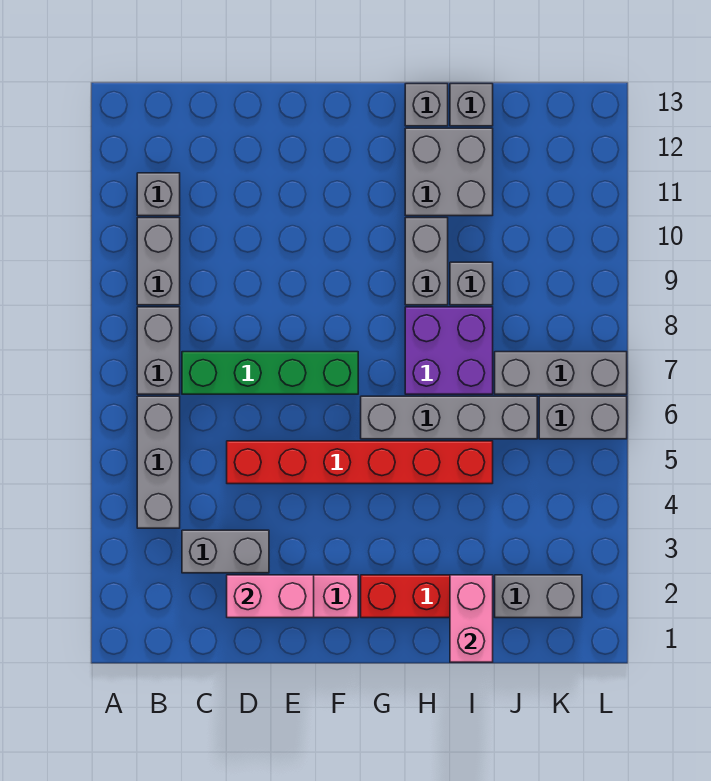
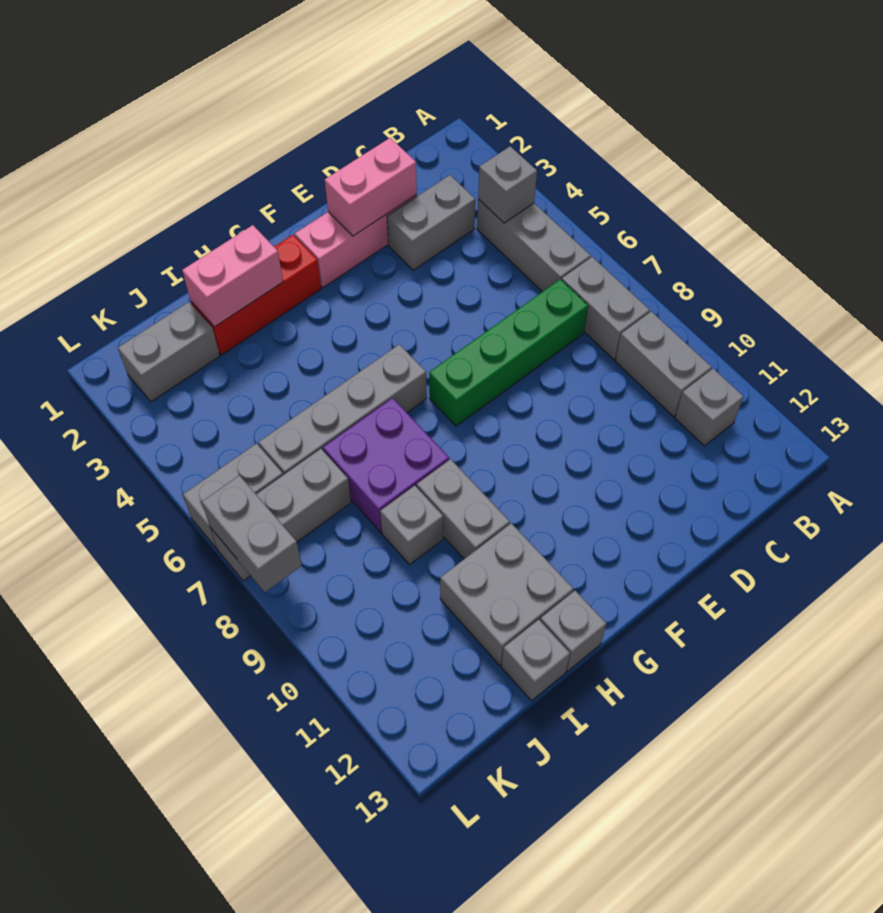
none -> grey 1x1 brick [478,146,537,223]
red 1x6 brick [227,441,493,484] -> none
pink 1x2 brick [450,575,493,662] -> pink 1x2 brick turned to [182,225,283,327]
none -> grey 1x2 brick [202,475,302,592]

